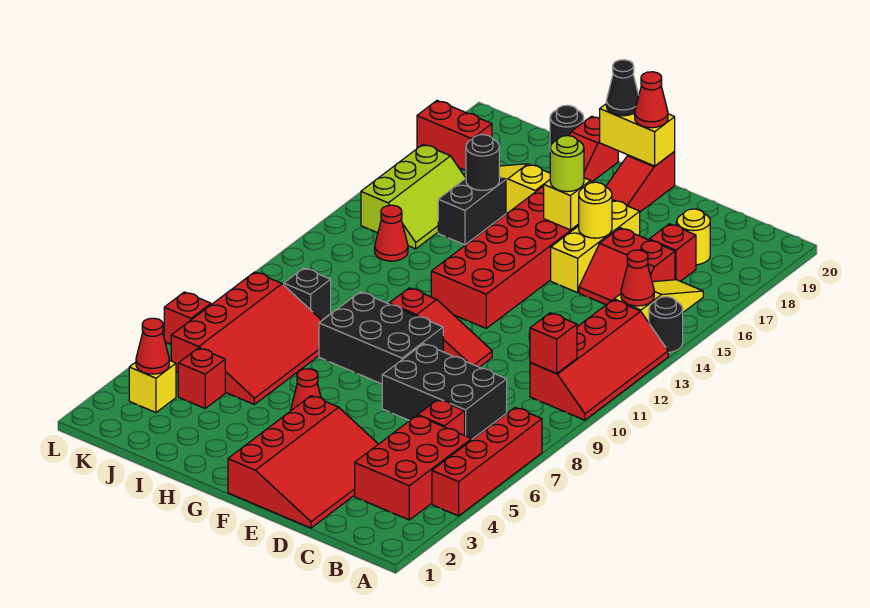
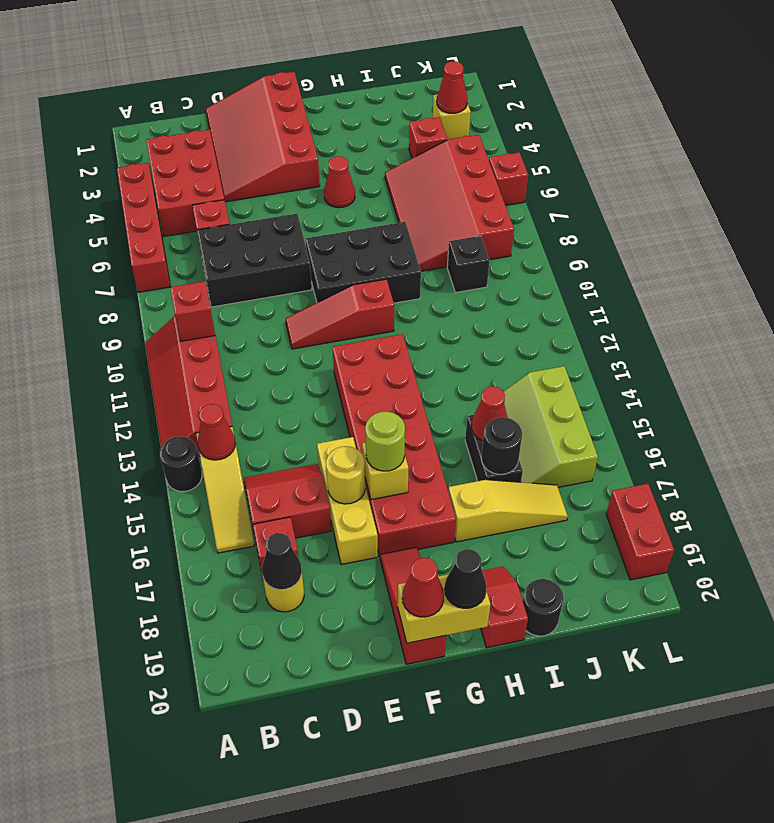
none -> black 1x1 cone [262,533,302,590]
red 1x1 cone [375,205,408,261] -> red 1x1 cone moved to [471,387,507,441]
red 1x2 brick [417,101,492,171] -> red 1x2 brick turned to [606,484,674,580]

